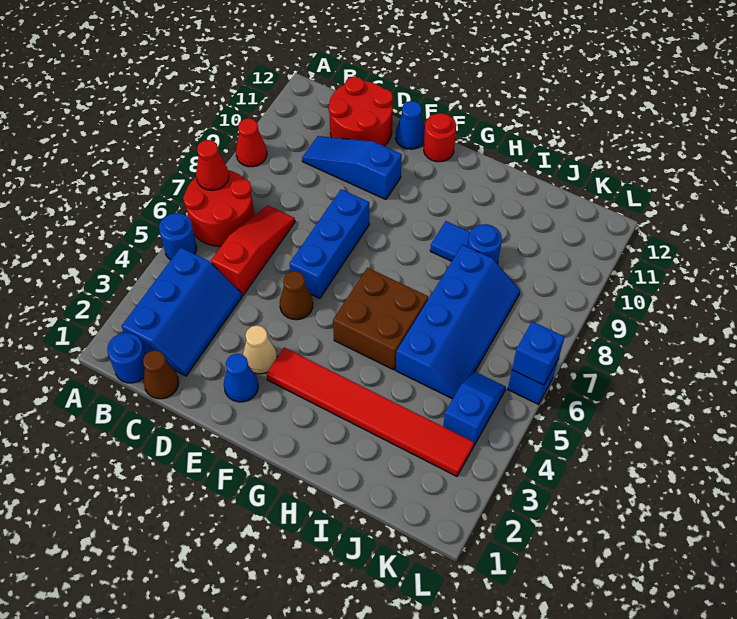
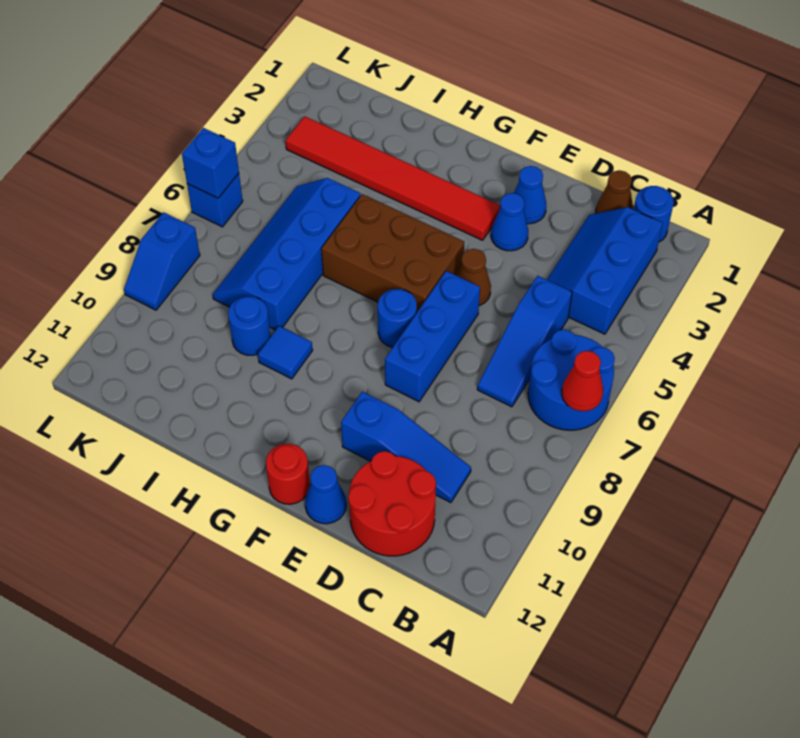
blue 1x1 round brick [159,213,197,260] -> blue 1x1 round brick moved to [378,289,417,348]
red 2x2 round brick [183,170,254,246] -> blue 2x2 round brick [528,330,615,430]
red 1x1 cone [236,118,267,167] -> none
red 1x3 slope [211,205,295,295] -> blue 1x3 slope [477,276,572,407]
tan 1x1 cone [243,325,277,374] -> blue 1x1 cone [491,193,528,251]
brown 2x2 brick [333,268,428,370] -> brown 2x3 brick [321,194,464,312]
blue 1x2 slope [443,372,506,447] -> blue 1x2 slope moved to [124,212,200,310]

